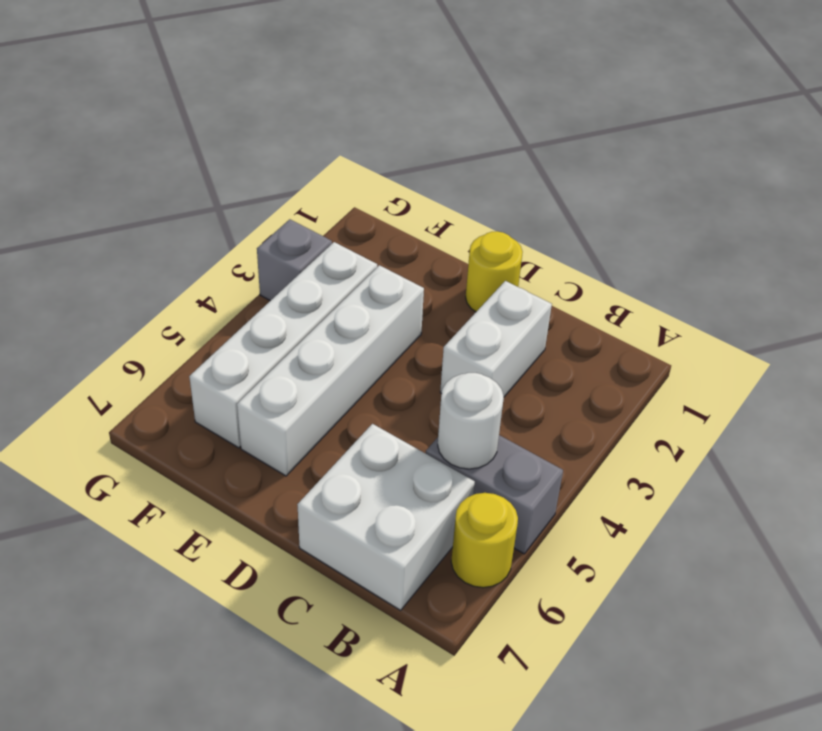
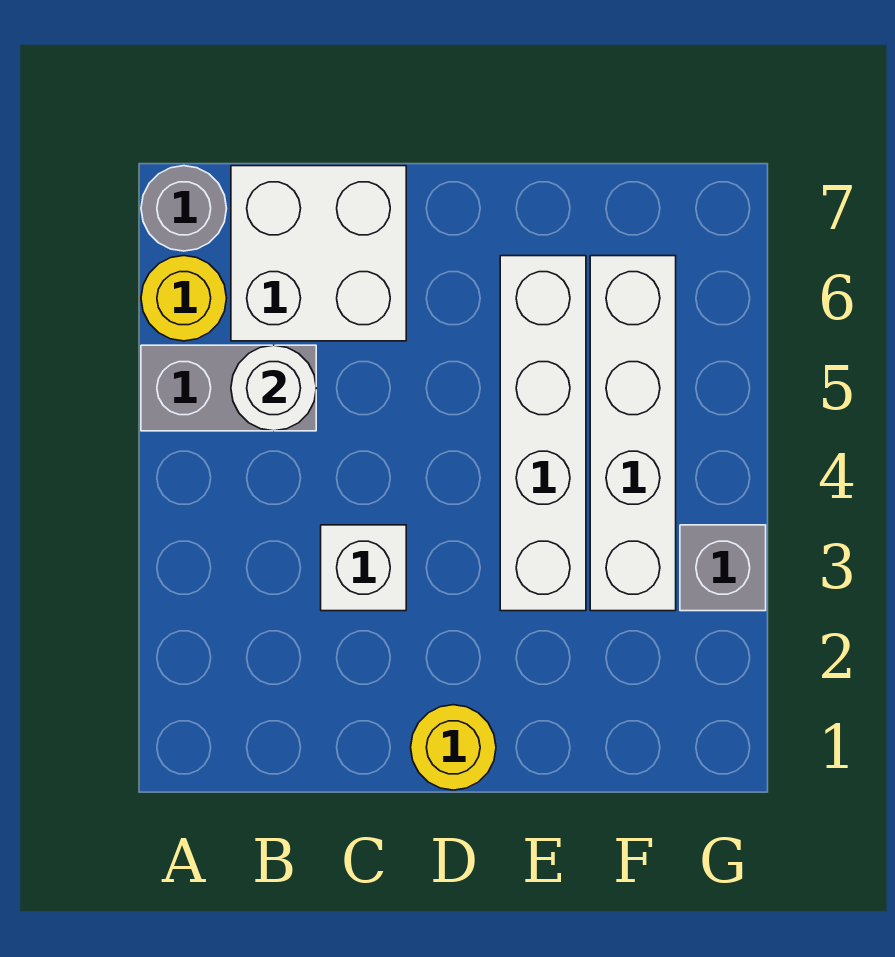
none -> grey 1x1 round brick [141,166,227,251]
white 1x2 brick [440,281,552,397] -> white 1x1 brick [321,525,406,611]

